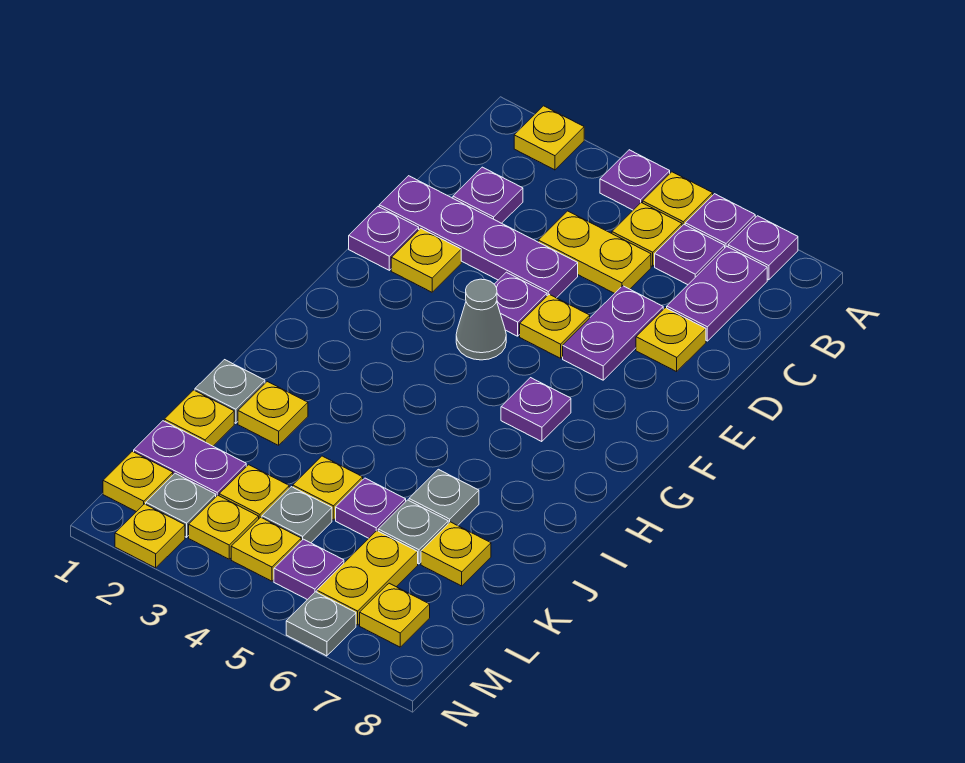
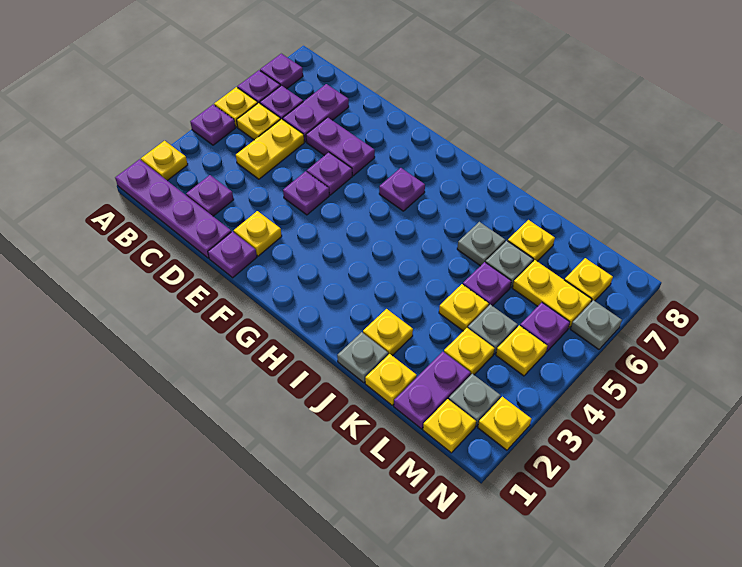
purple 1x2 plate [667,246,767,341] -> purple 1x2 plate turned to [283,84,349,142]
purple 1x4 plate [379,176,578,298] -> purple 1x4 plate turned to [115,159,231,258]
yellow 1x1 plate [636,308,706,372] -> none
yellow 1x1 plate [520,294,590,358] -> purple 1x1 plate [307,152,352,195]
grey 1x1 cone [456,279,506,360] -> none
yellow 1x1 plate [189,495,259,559] -> none

